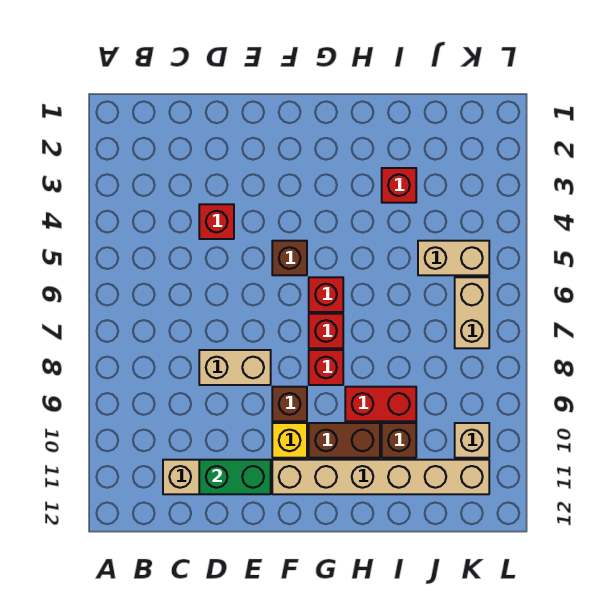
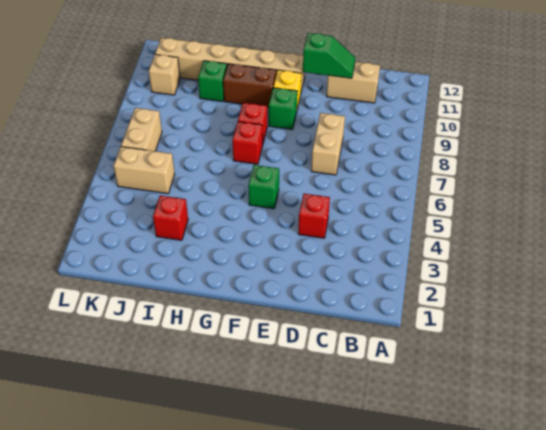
tan 1x2 brick [199,350,271,385] -> tan 1x2 brick turned to [311,113,345,175]
green 1x2 brick [199,460,271,494] -> green 1x2 slope [303,33,355,78]
brown 1x1 brick [272,241,307,275] -> green 1x1 brick [248,165,279,209]
brown 1x1 brick [272,387,307,421] -> green 1x1 brick [269,88,297,129]
red 1x1 brick [309,277,343,312] -> none
red 1x2 brick [345,387,416,421] -> none
brown 1x1 brick [382,423,416,458] -> green 1x1 brick [198,61,227,101]

